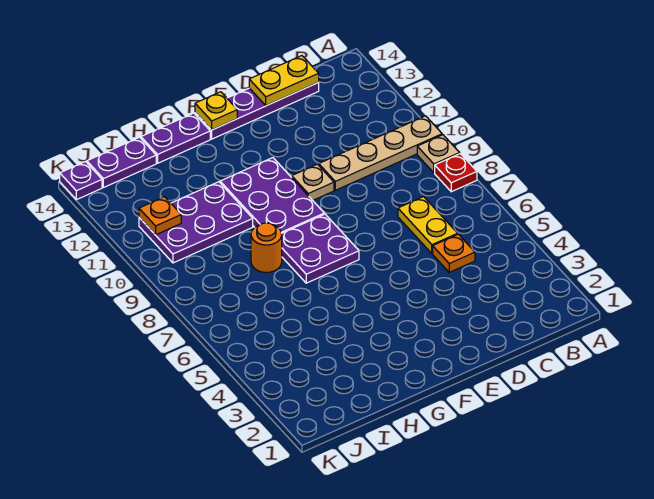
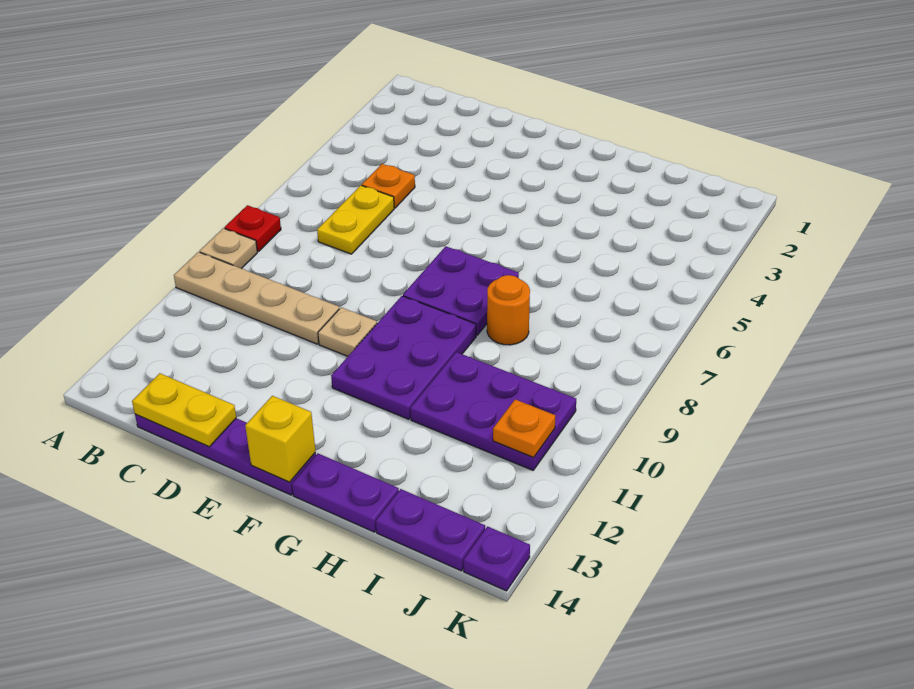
yellow 1x1 plate [195,92,237,130] -> yellow 1x1 brick [245,396,316,482]

